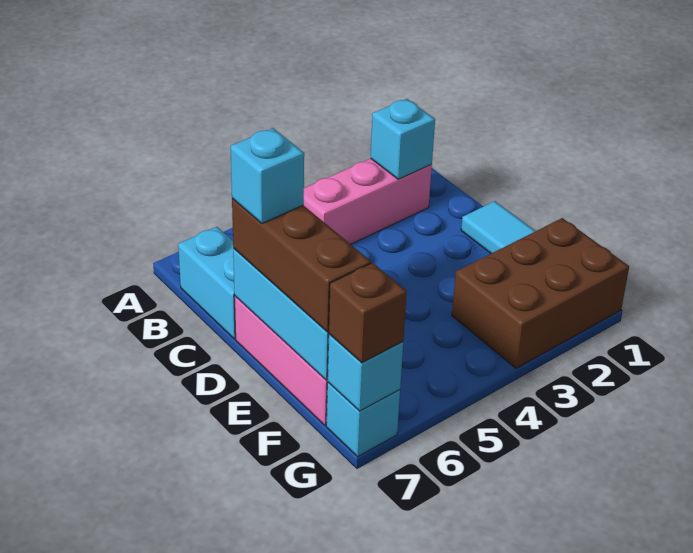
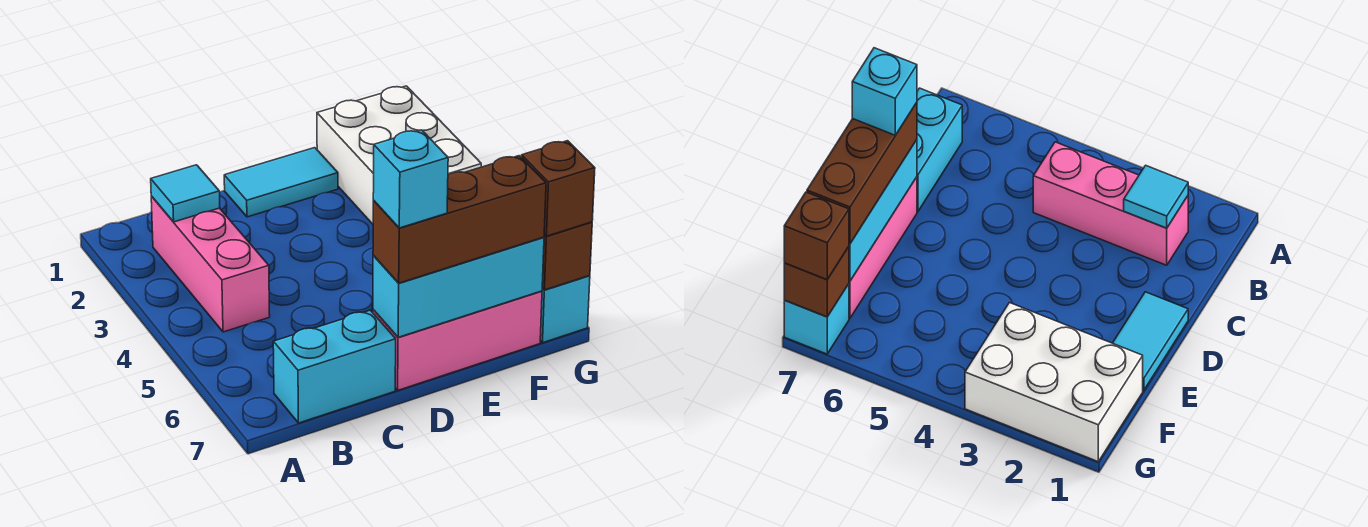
cyan 1x1 brick [371,99,435,179] -> cyan 1x1 tile [151,165,220,222]
brown 2x3 brick [452,218,629,368] -> white 2x3 brick [317,86,481,224]
cyan 1x1 brick [328,334,403,411] -> brown 1x1 brick [542,222,592,290]

